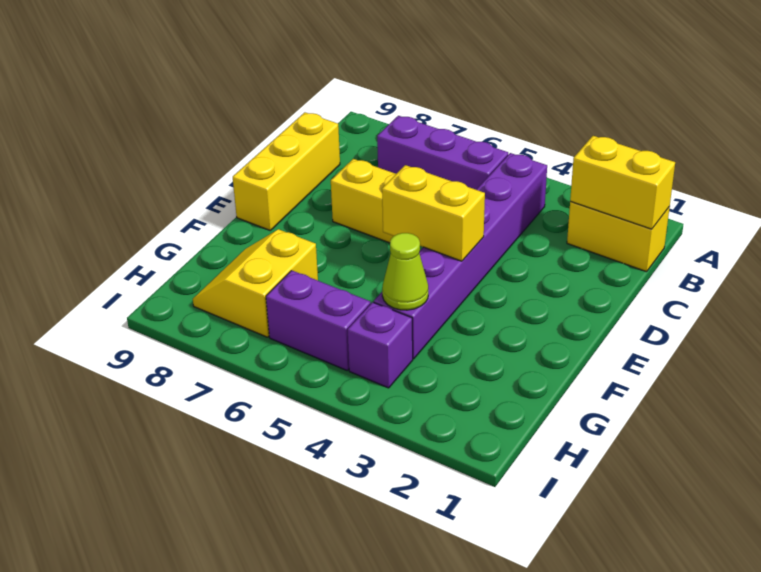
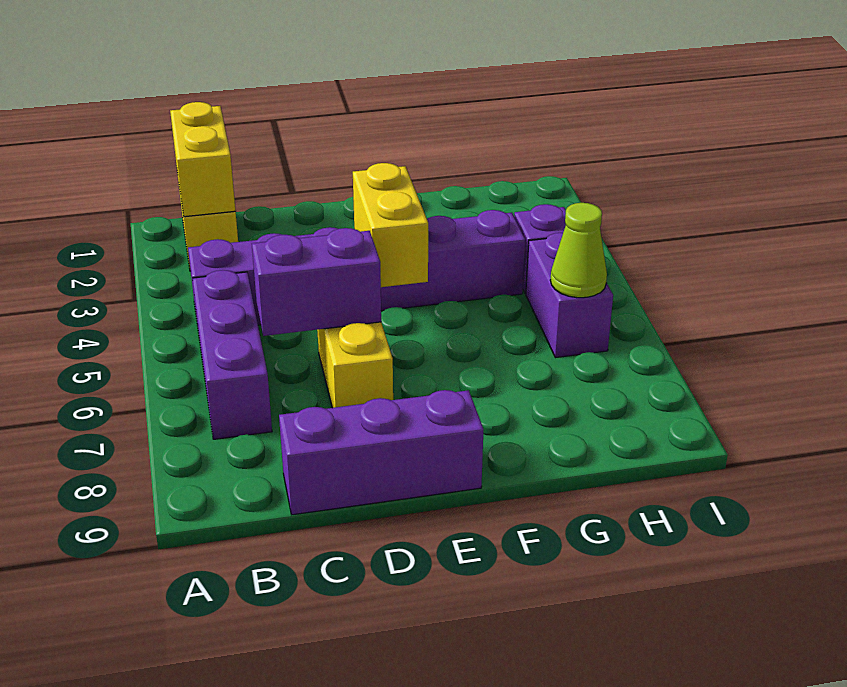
none -> purple 1x2 brick [252,228,381,336]
yellow 1x3 brick [233,112,340,230] -> purple 1x3 brick [279,390,484,515]
lime 1x1 cone [382,233,428,310] -> lime 1x1 cone moved to [550,203,607,298]
yellow 2x2 slope [193,229,318,337] -> none

